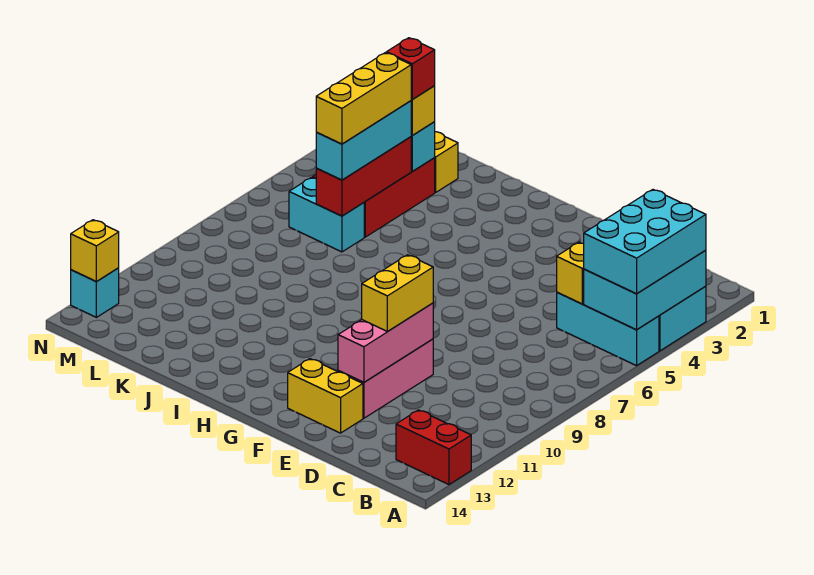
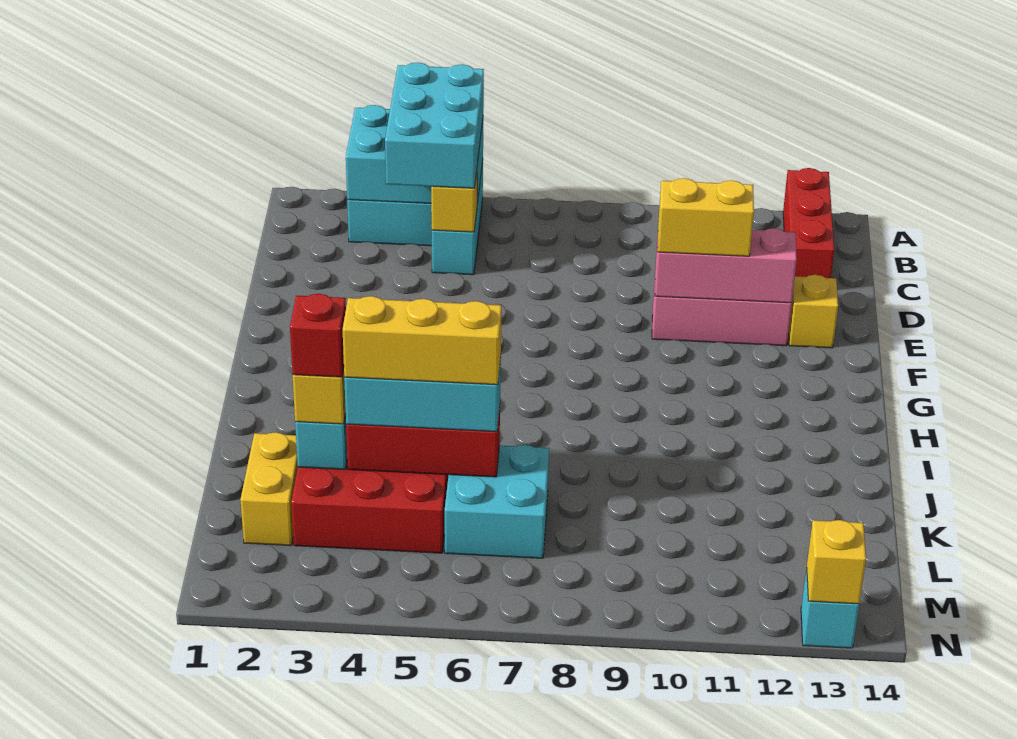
cyan 2x3 brick [584,190,706,294] -> cyan 2x3 brick turned to [385,62,484,188]
red 1x2 brick [396,410,471,485] -> red 1x3 brick [783,168,834,278]
yellow 1x2 brick [288,359,363,433] -> yellow 1x1 brick [789,275,838,348]
cyan 1x2 brick [289,177,364,252] -> cyan 2x2 brick [445,445,549,558]

